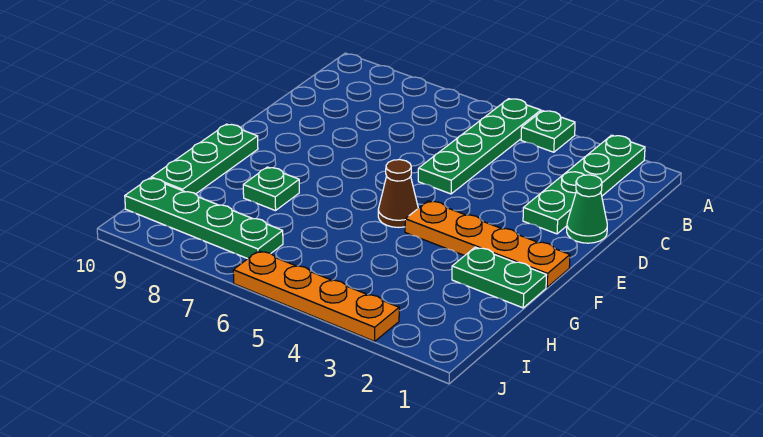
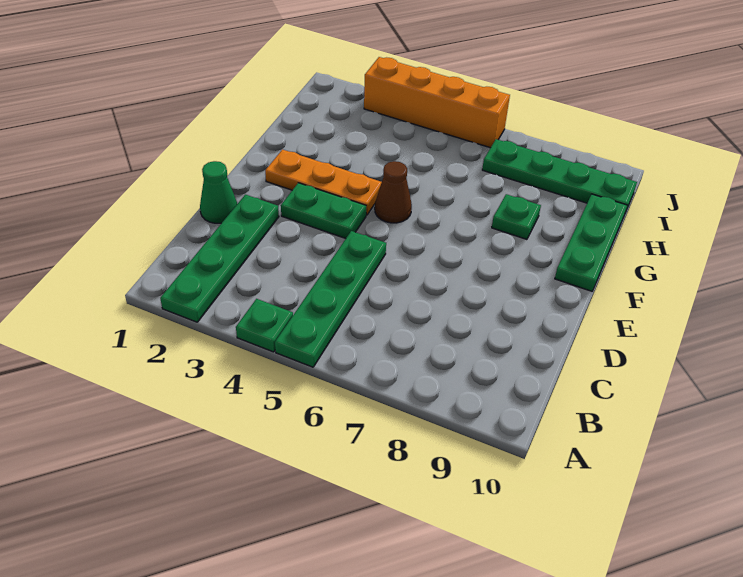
orange 1x4 plate [405,201,570,287] -> orange 1x3 plate [265,150,382,215]
green 1x2 plate [452,247,546,308] -> green 1x2 plate moved to [281,183,366,239]
orange 1x4 plate [233,251,399,341] -> orange 1x4 brick [364,57,510,148]

